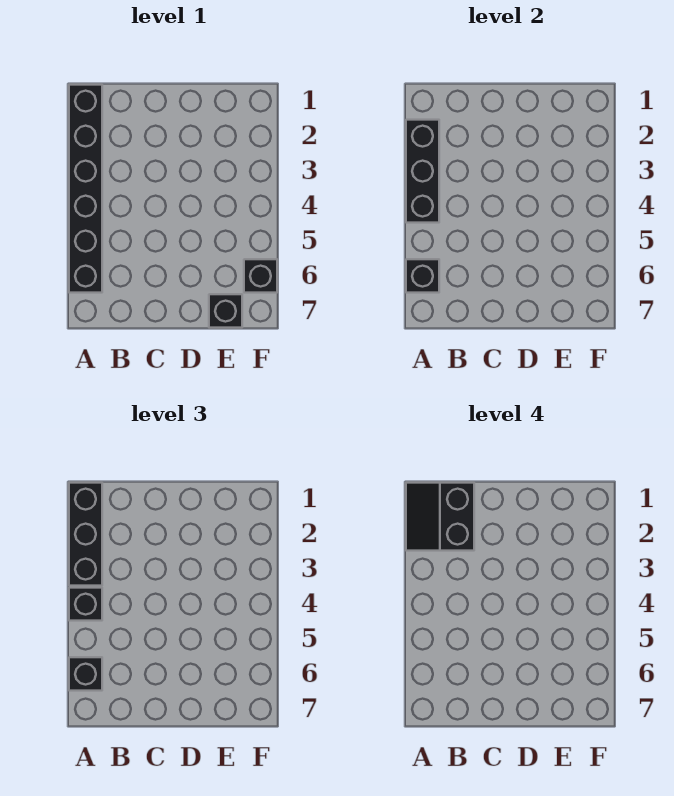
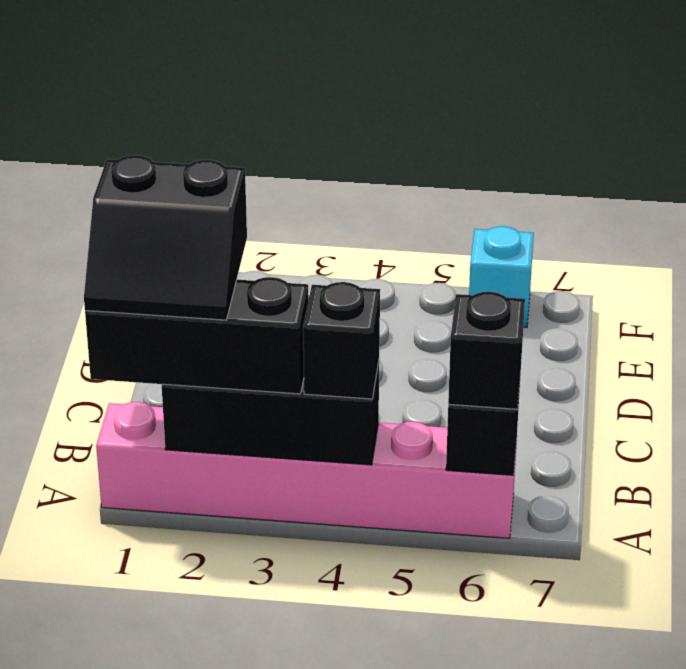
black 1x6 brick [69,85,102,293] -> pink 1x6 brick [96,402,517,538]
black 1x1 brick [209,294,242,328] -> none
black 1x1 brick [244,259,277,293] -> cyan 1x1 brick [469,226,534,327]

